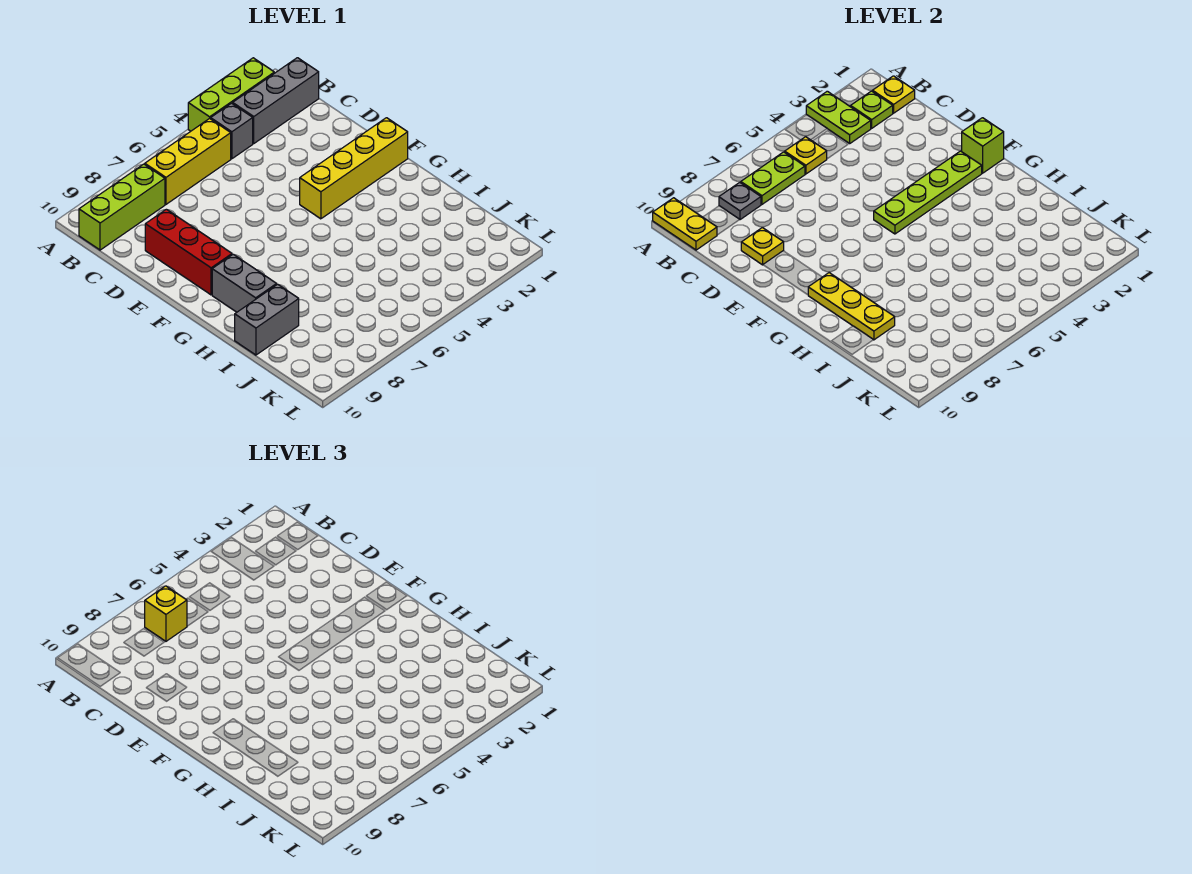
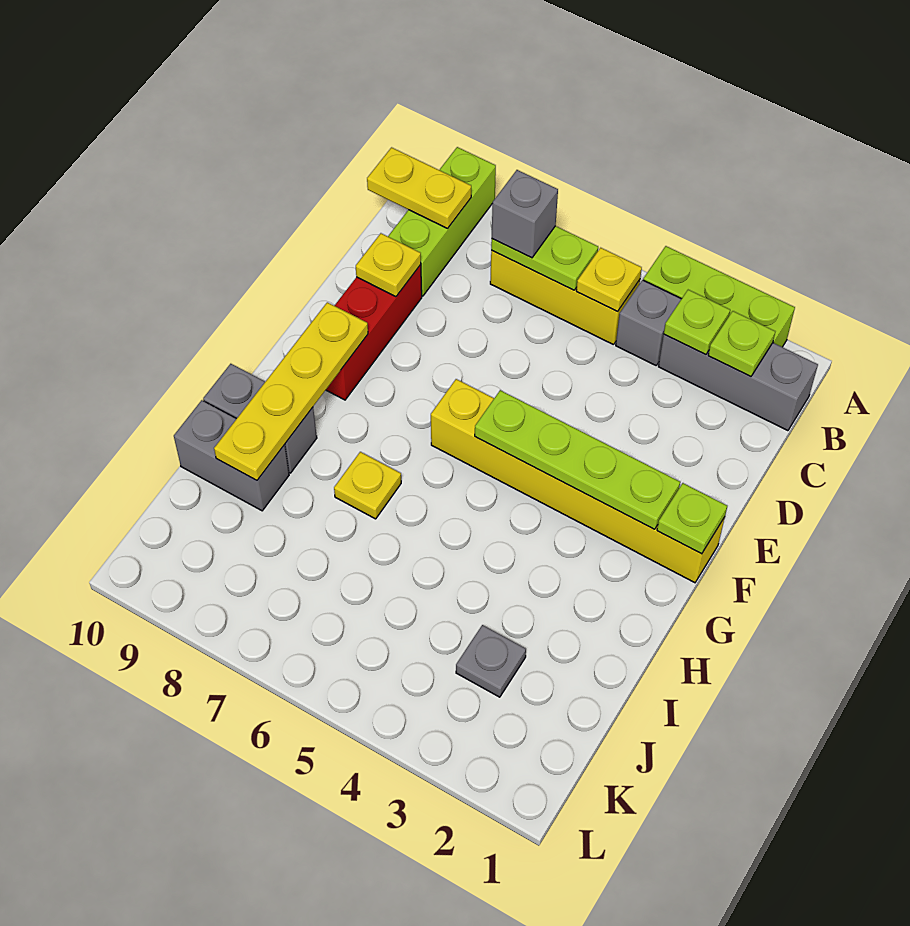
lime 1x2 plate [806,91,871,143] -> lime 1x1 plate [664,290,730,355]
yellow 1x2 plate [653,198,717,250] -> yellow 1x2 plate turned to [367,147,471,228]
yellow 1x1 plate [873,76,915,113] -> yellow 1x1 plate moved to [334,452,401,519]
yellow 1x1 brick [145,586,187,641] -> grey 1x1 brick [492,170,558,258]
lime 1x3 brick [79,164,165,250] -> lime 1x3 brick turned to [388,147,496,296]
grey 1x1 plate [719,182,761,220] -> grey 1x1 plate moved to [456,625,526,697]
yellow 1x4 brick [300,118,408,219] -> yellow 1x6 brick [431,379,725,583]
lime 1x1 brick [962,118,1004,173] -> lime 1x1 plate [657,483,727,554]
grey 1x2 brick [212,254,277,312] -> grey 1x2 brick turned to [203,364,317,473]
yellow 1x3 plate [808,273,895,340] -> yellow 1x4 plate [214,302,368,480]

